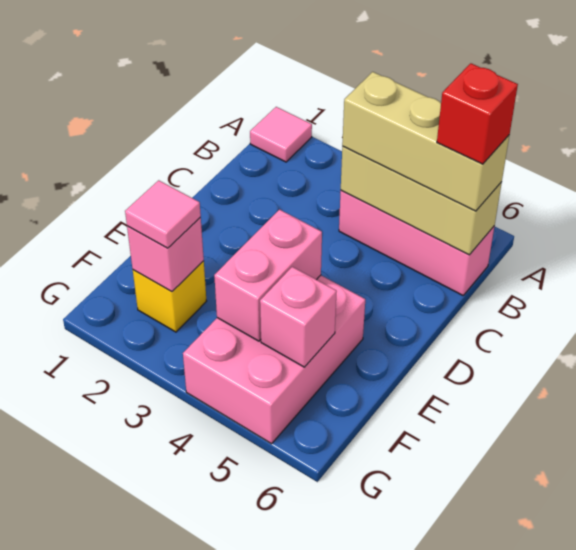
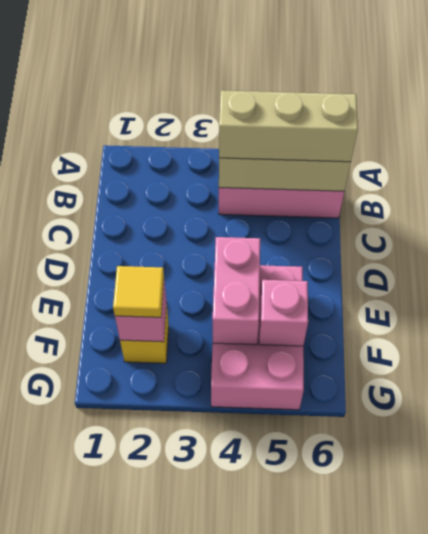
pink 1x1 tile [250,107,312,162] -> none
red 1x1 brick [437,63,518,164] -> none
pink 1x1 tile [125,180,201,248] -> yellow 1x1 tile [113,266,164,317]

